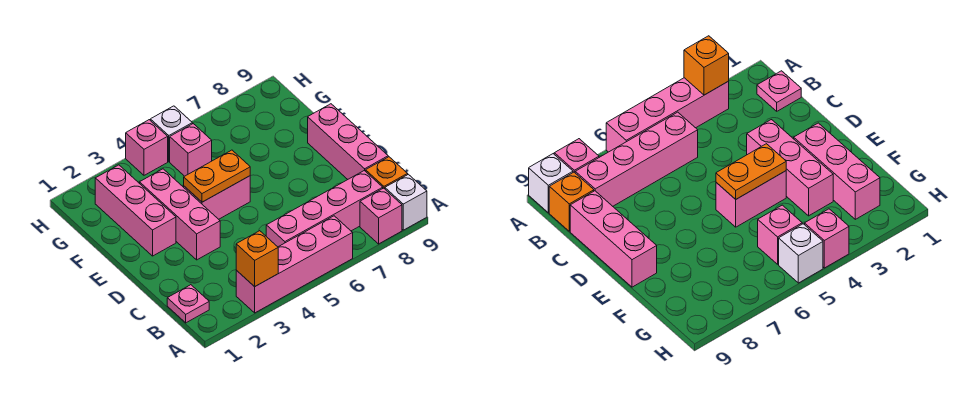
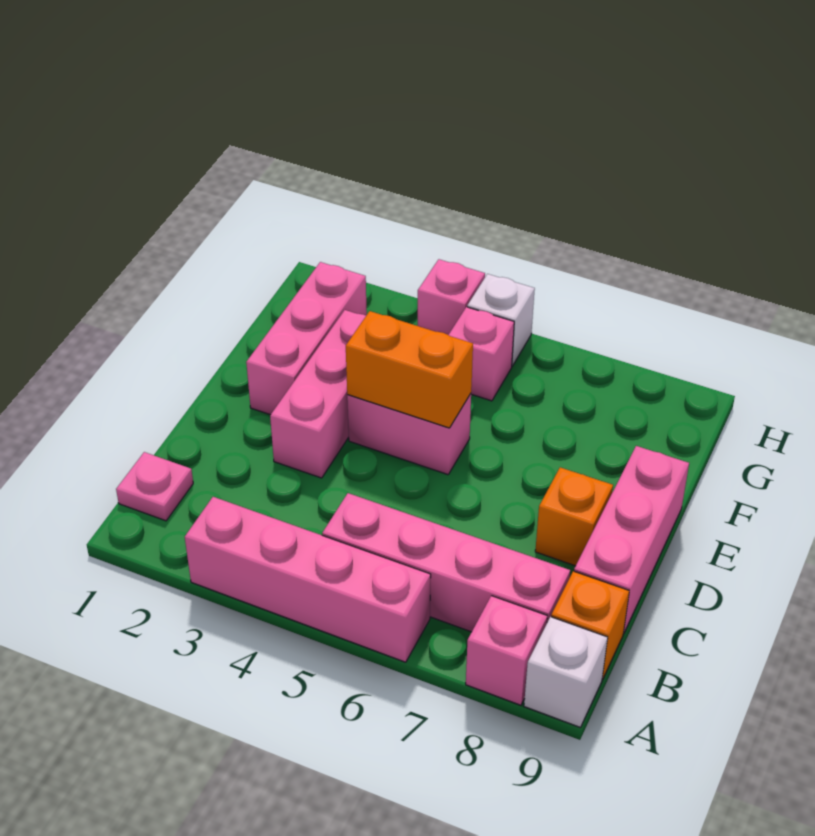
orange 1x1 brick [236,231,278,287] -> orange 1x1 brick moved to [535,467,613,566]
orange 1x2 plate [184,150,250,202] -> orange 1x2 brick [346,311,473,428]

